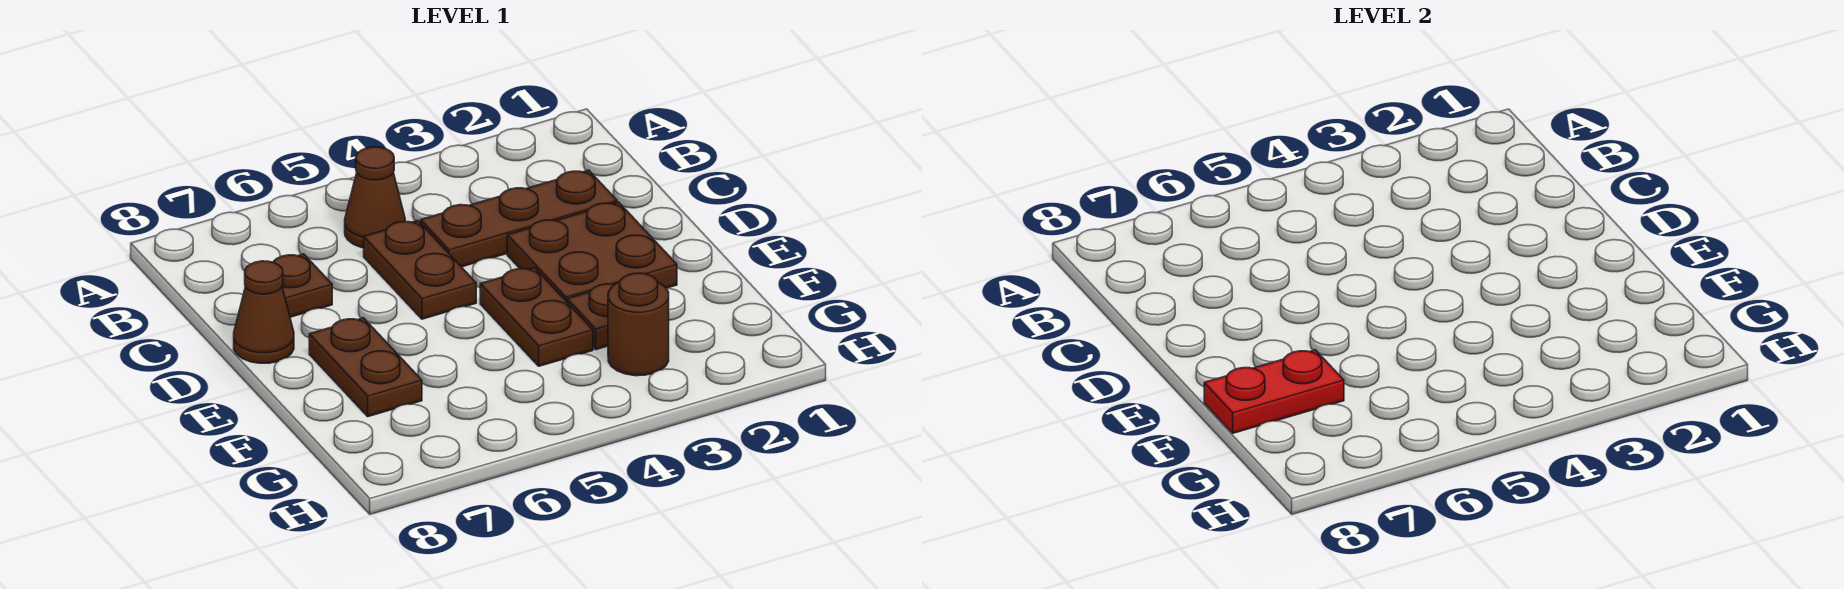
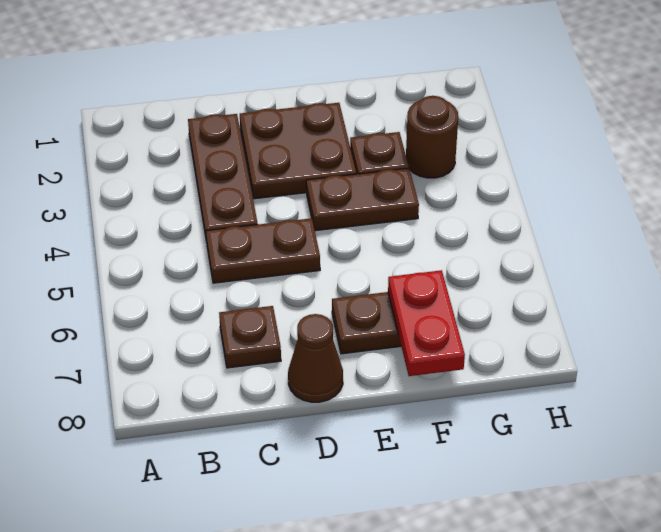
brown 1x1 cone [345,147,405,248] -> none

